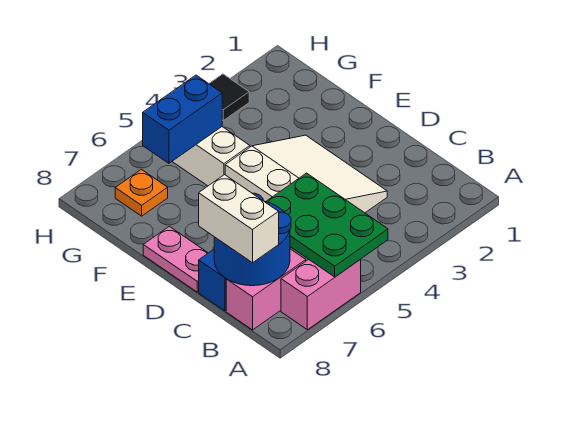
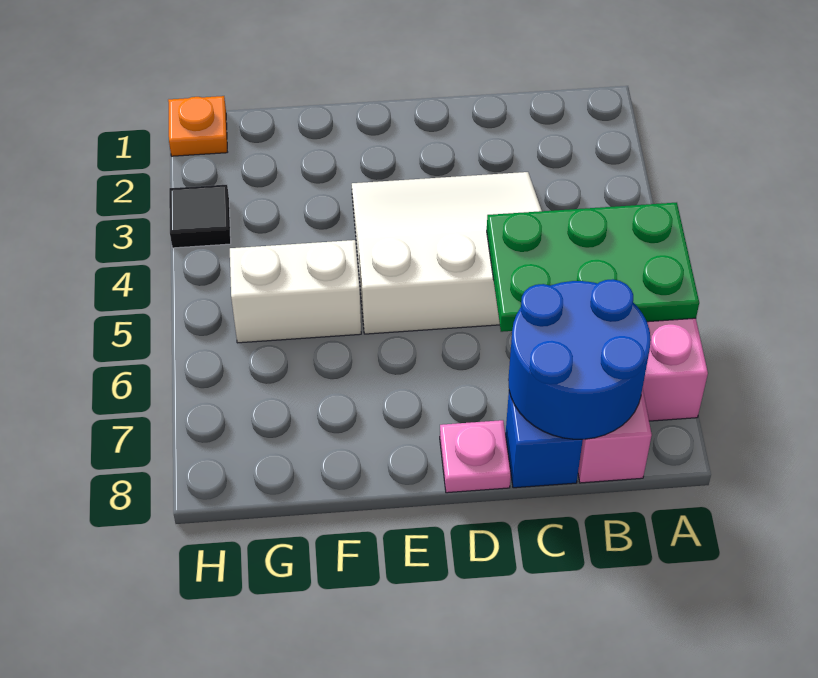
white 1x2 brick [199,175,279,263] -> none
pink 1x2 plate [143,226,208,292] -> pink 1x1 plate [440,420,511,493]
blue 1x2 brick [143,75,222,163] -> none
orange 1x1 plate [115,169,168,216] -> orange 1x1 plate moved to [168,96,227,156]

